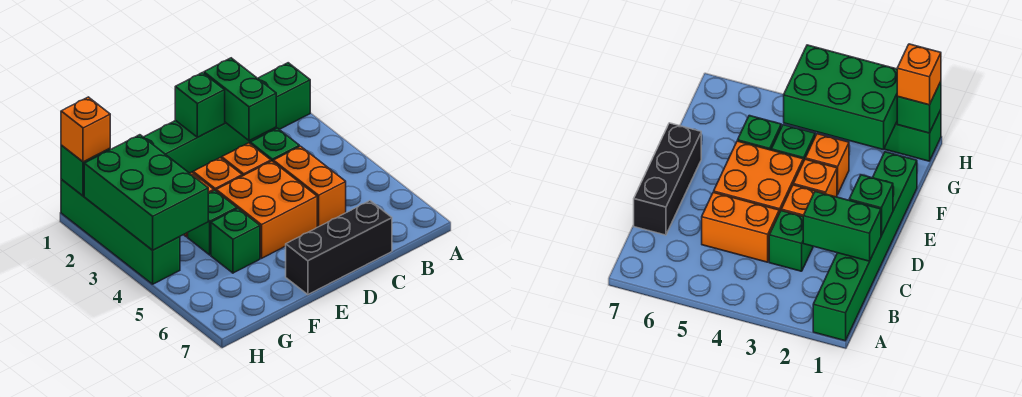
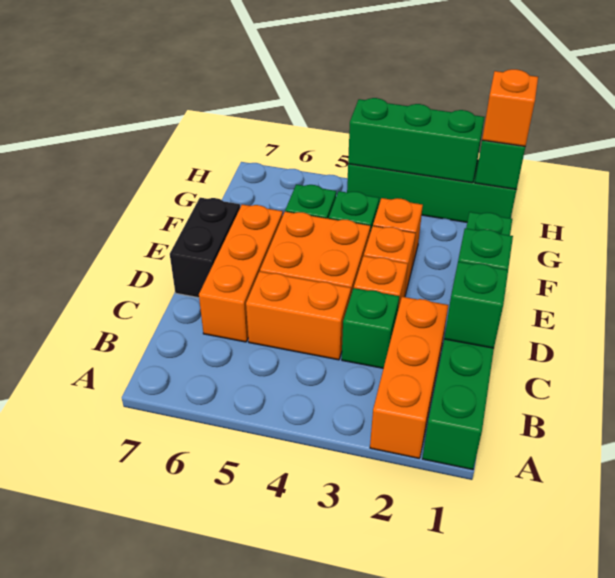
none -> orange 1x3 brick [370,297,448,458]
green 1x2 brick [204,58,276,141] -> green 1x1 brick [444,262,508,348]
none -> orange 1x3 brick [199,204,283,342]
black 1x3 brick [286,201,392,295] -> black 1x2 brick [170,198,240,298]
green 2x3 brick [84,135,208,250] -> green 1x3 brick [348,98,484,183]

